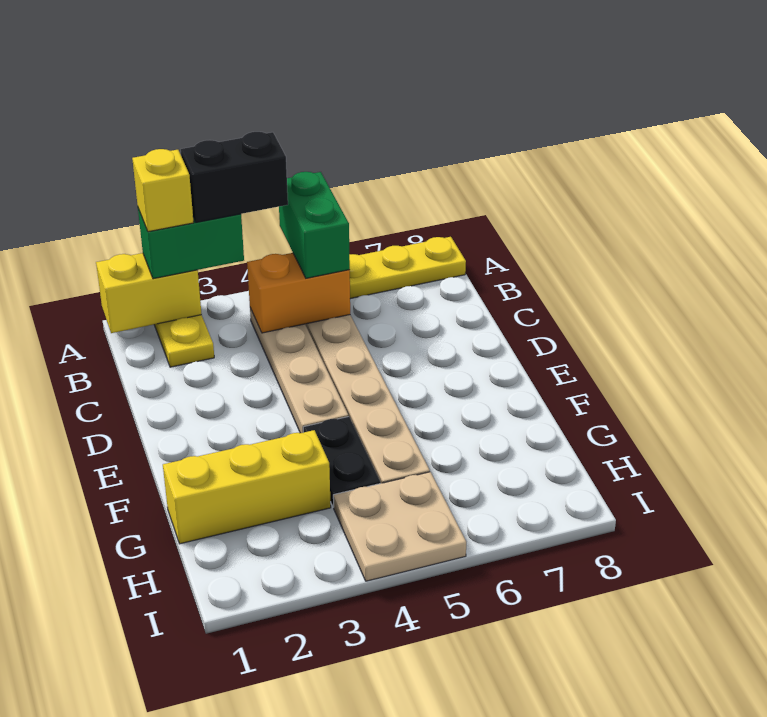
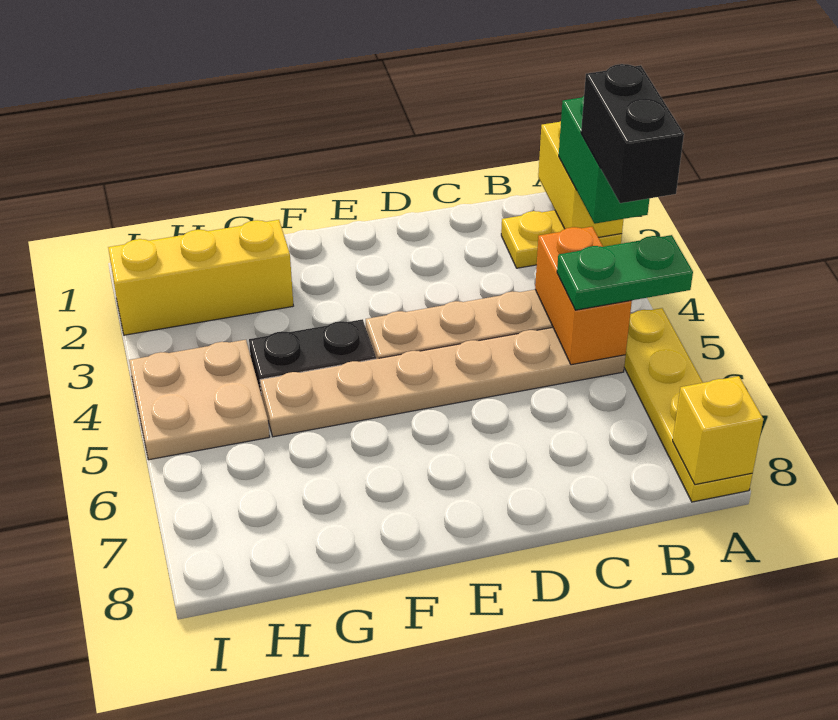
yellow 1x1 brick [132,149,194,232] -> yellow 1x1 brick moved to [673,376,763,485]
green 1x2 brick [279,172,350,278] -> green 1x2 plate [557,235,693,310]
yellow 1x3 brick [163,430,331,544] -> yellow 1x3 brick turned to [108,220,293,335]

